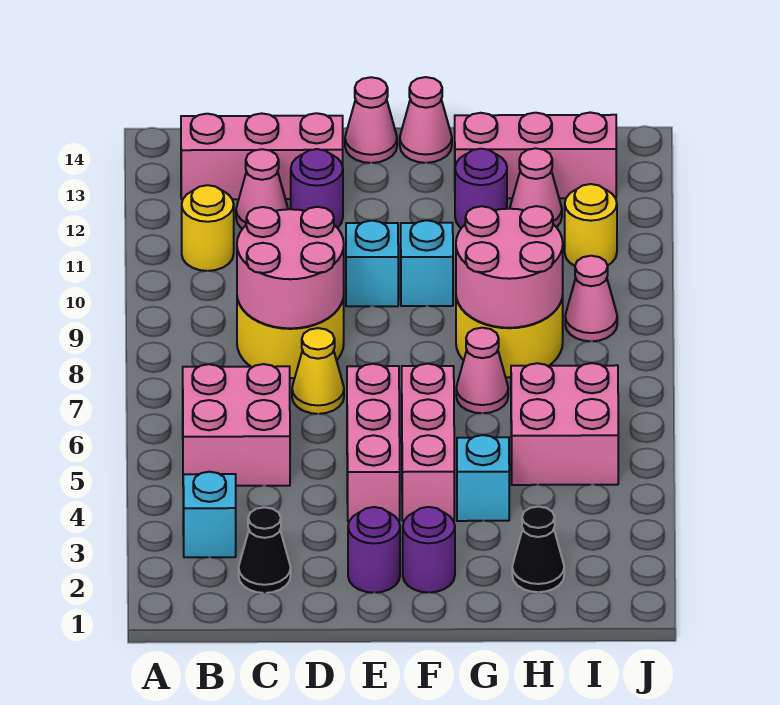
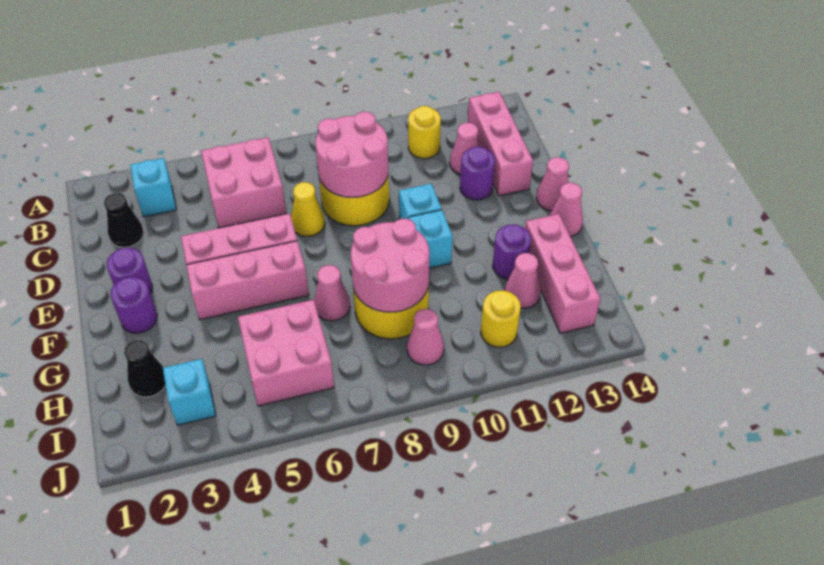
cyan 1x1 brick [457,435,509,521] -> cyan 1x1 brick moved to [163,359,216,425]

